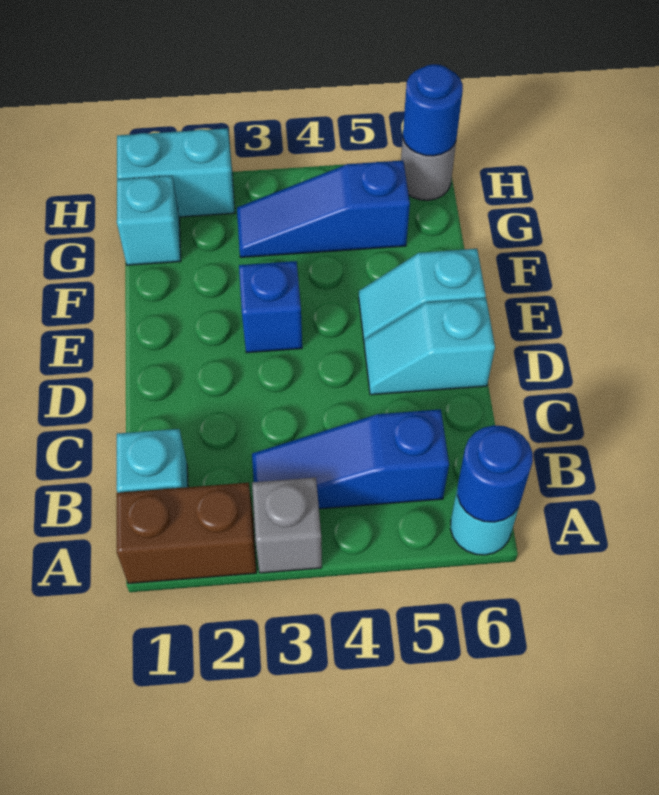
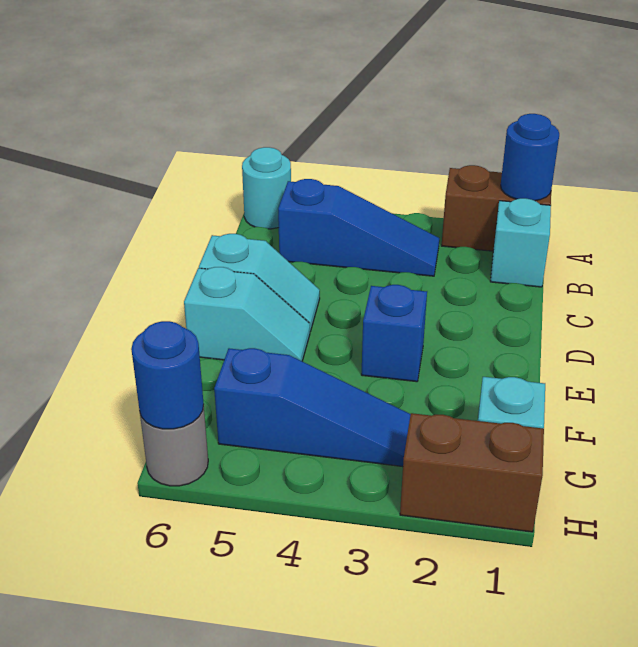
grey 1x1 brick [252,478,322,573] -> none
blue 1x1 round brick [457,425,533,522] -> blue 1x1 round brick moved to [501,114,559,201]
cyan 1x2 brick [117,128,235,217] -> brown 1x2 brick [400,413,544,532]

